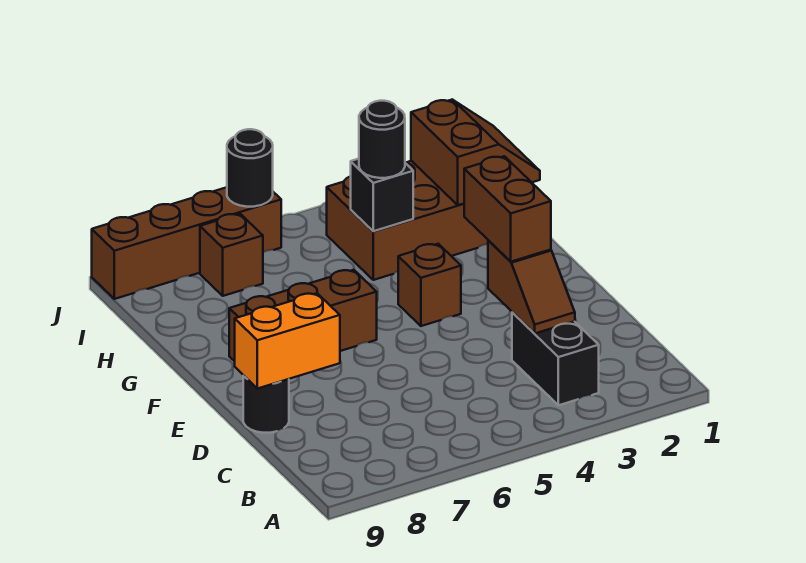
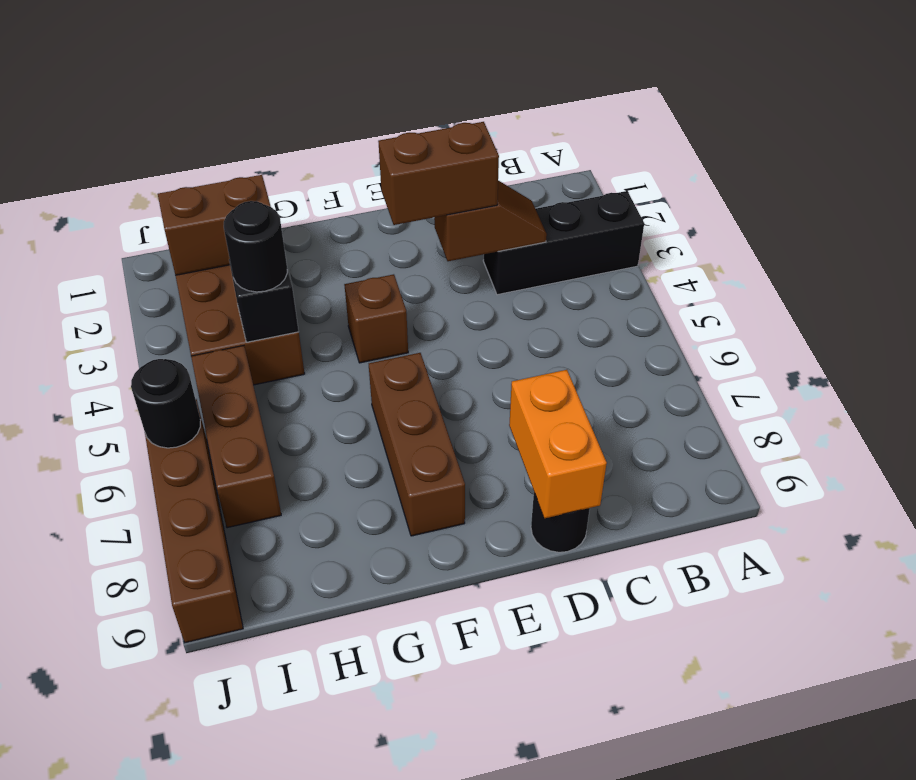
black 1x2 brick [512,312,599,405] -> black 1x3 brick [483,191,644,295]
brown 1x1 brick [200,214,263,296] -> brown 1x3 brick [191,346,281,528]

